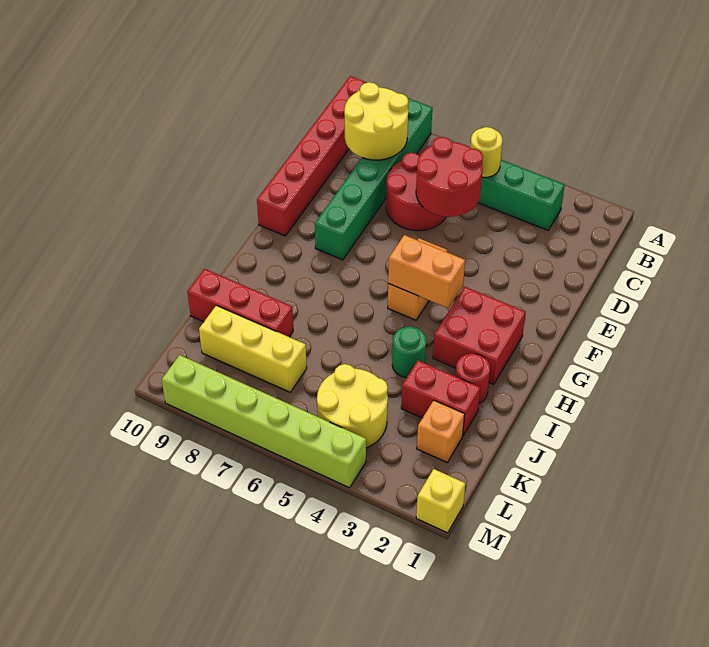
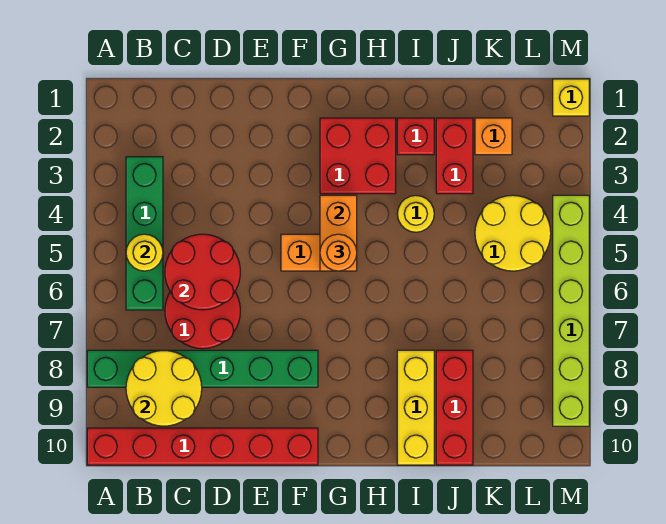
none -> orange 1x1 round brick [320,234,357,271]
red 1x1 round brick [455,354,490,403] -> red 1x1 brick [397,118,434,155]
green 1x1 round brick [392,327,426,378] -> yellow 1x1 round brick [397,195,434,232]
yellow 1x3 brick [199,305,307,392] -> yellow 1x3 brick moved to [397,350,434,465]

